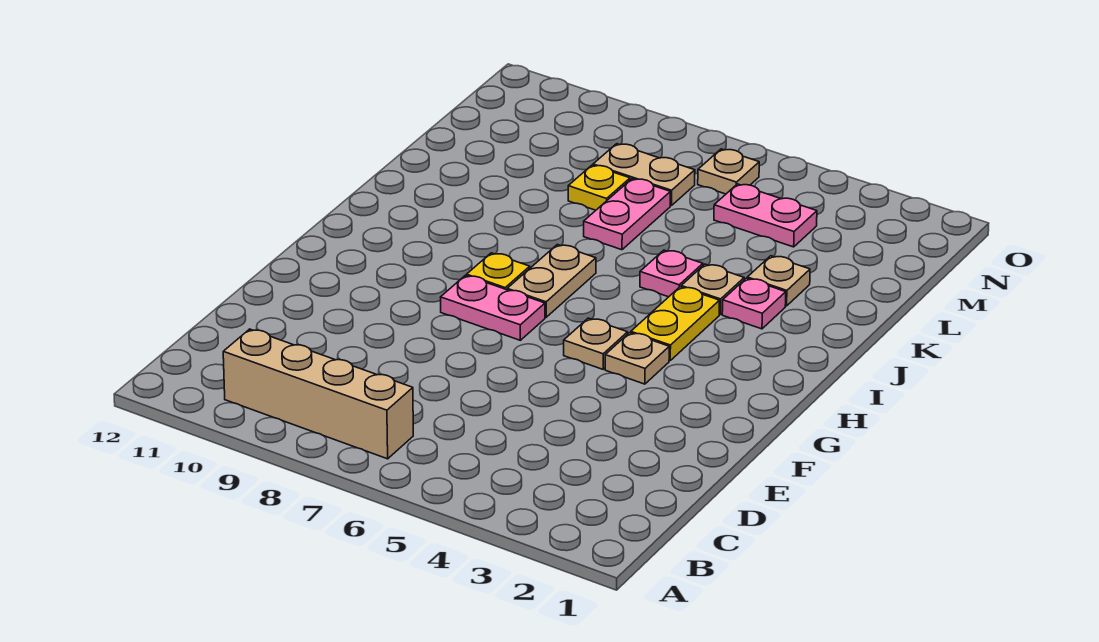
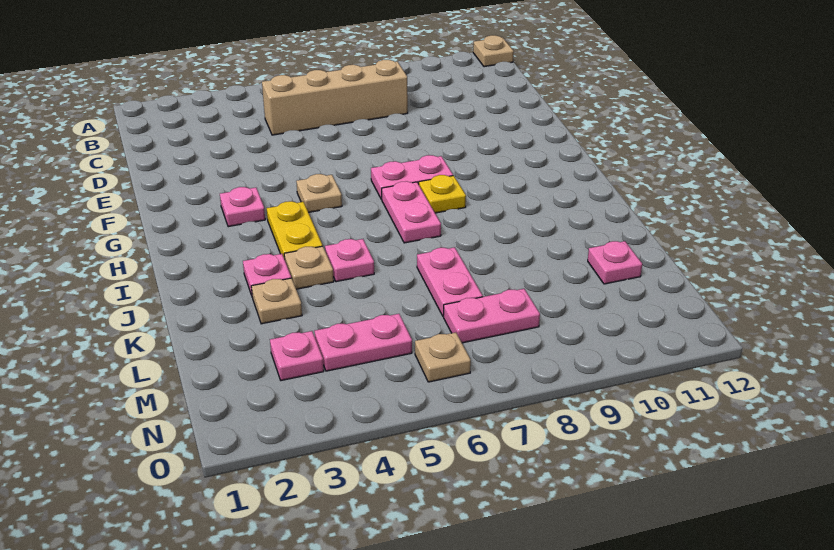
tan 1x4 brick [223,329,413,459] -> tan 1x4 brick moved to [262,60,408,135]
none -> pink 1x1 plate [220,187,265,227]
tan 1x1 plate [605,333,669,384] -> tan 1x1 plate moved to [473,35,514,67]
tan 1x2 plate [507,245,596,317] -> pink 1x2 plate [381,181,441,243]
yellow 1x1 plate [568,165,630,210] -> none
none -> pink 1x1 plate [588,241,642,284]
none -> pink 1x1 plate [270,331,324,381]
tan 1x2 plate [593,144,695,205] -> pink 1x2 plate [444,289,540,343]

